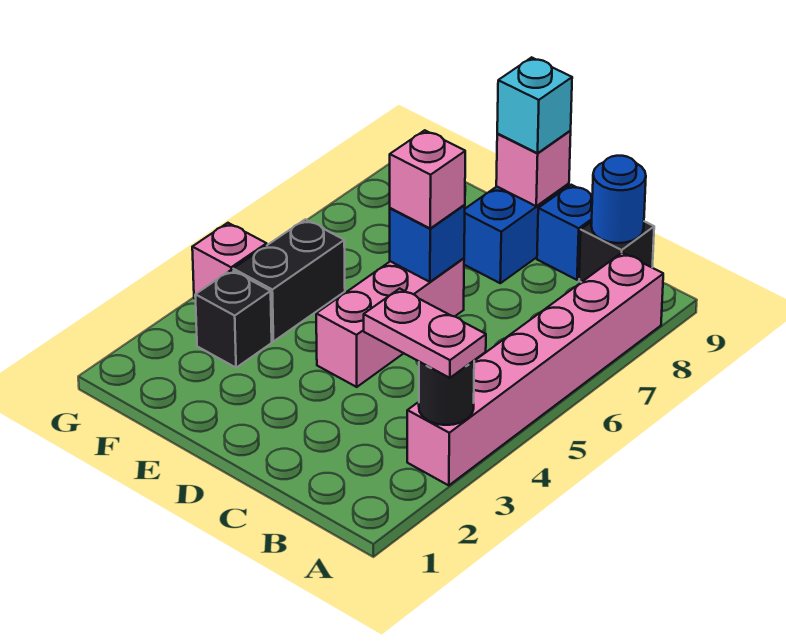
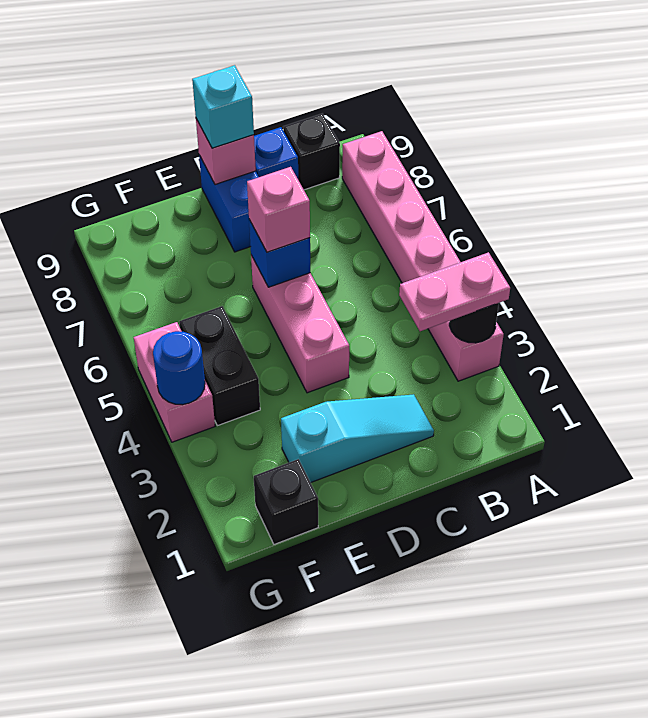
blue 1x1 round brick [591,156,646,243] -> blue 1x1 round brick moved to [153,331,205,405]
none -> cyan 1x3 slope [281,394,434,483]
black 1x1 brick [195,270,272,368] -> black 1x1 brick moved to [254,459,318,544]
pink 1x1 brick [192,223,267,299] -> pink 1x2 brick [134,322,215,442]

